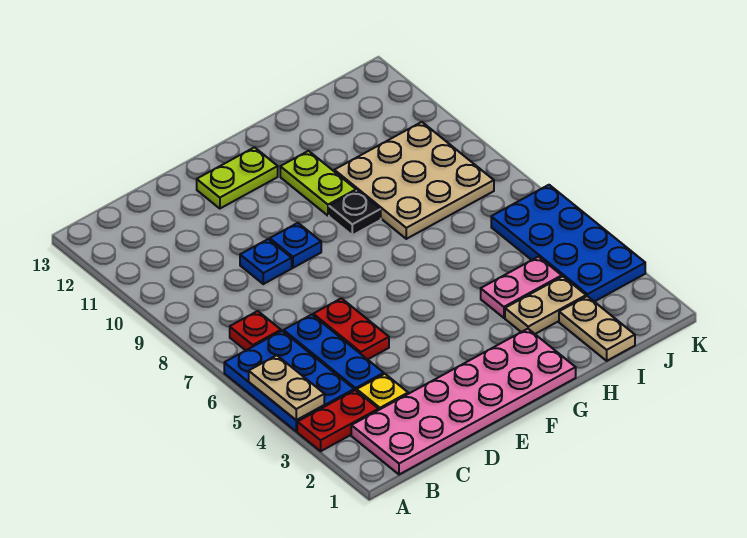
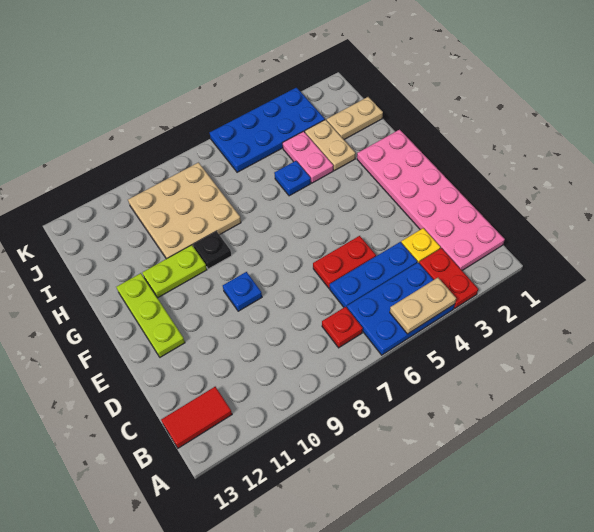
none -> red 1x2 tile [161,387,232,448]
blue 1x1 plate [240,239,292,284] -> blue 1x1 plate moved to [274,161,311,196]
lime 1x2 plate [197,147,278,209] -> lime 1x3 plate [116,273,185,357]

